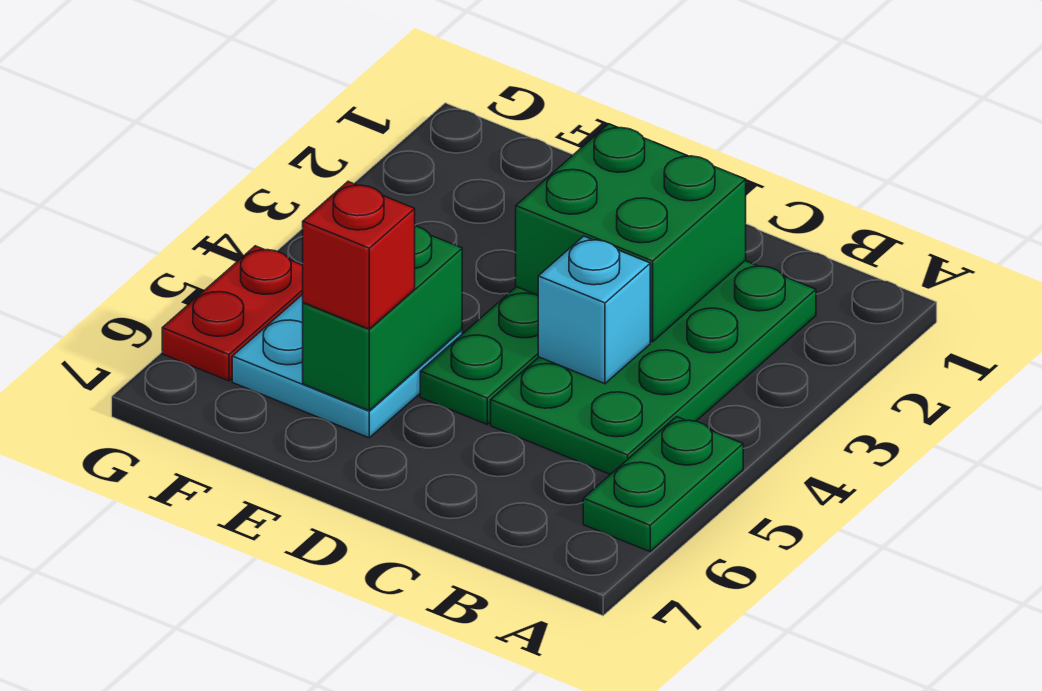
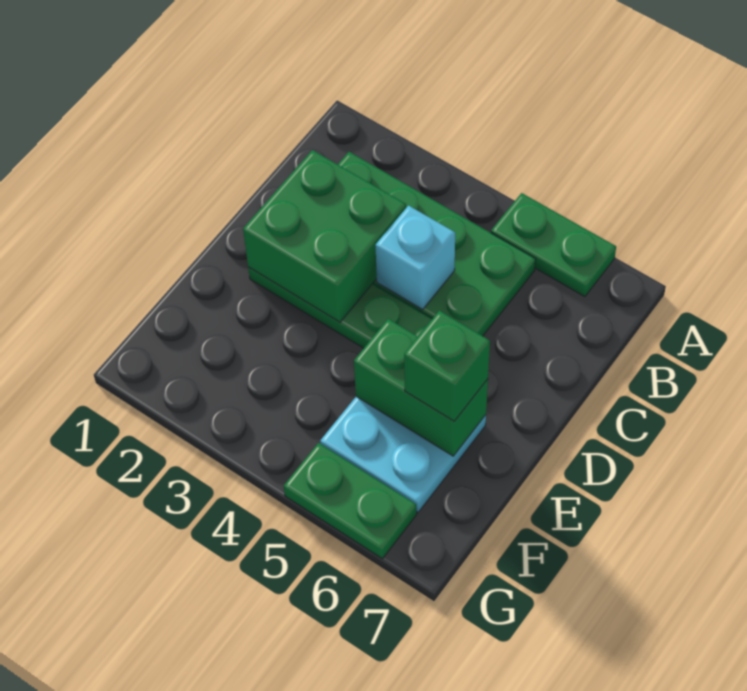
red 1x1 brick [303,182,415,329] -> green 1x1 brick [404,311,490,421]
red 1x2 plate [162,246,303,381] -> green 1x2 plate [284,443,417,559]

